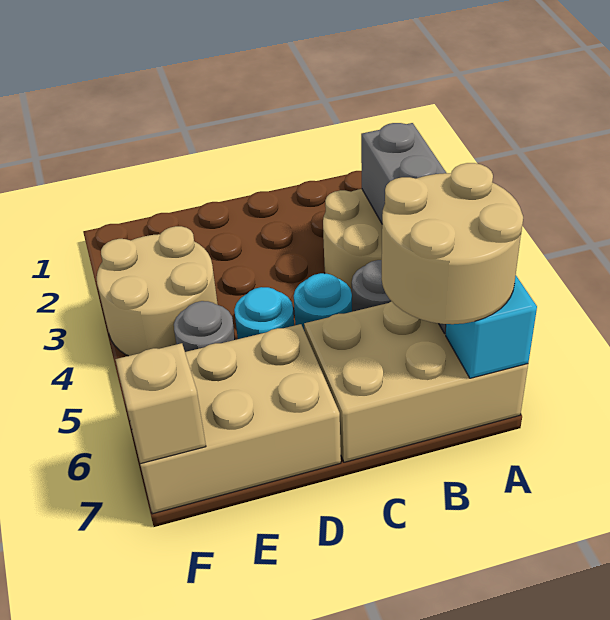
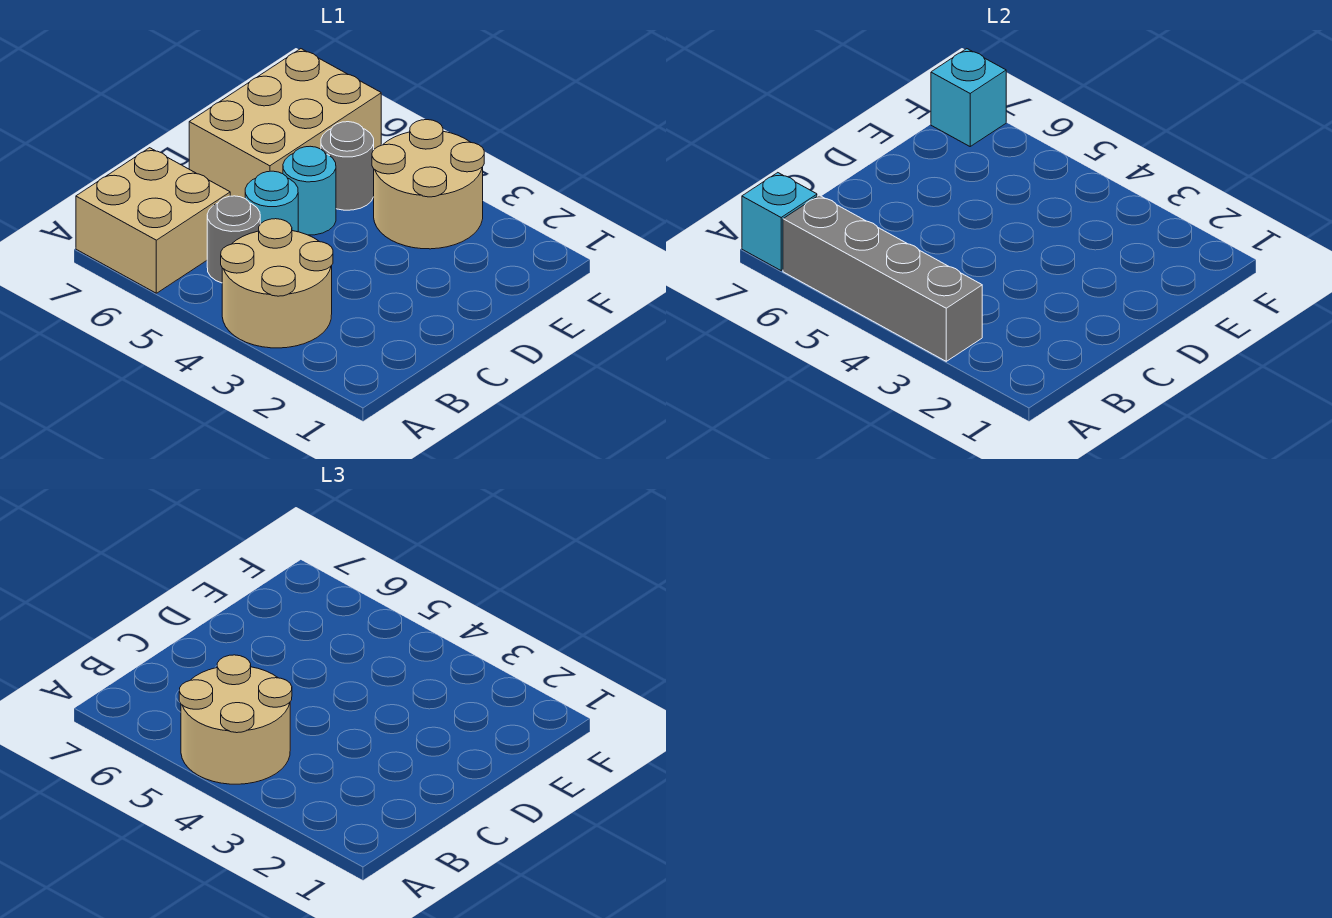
tan 2x3 brick [304,301,528,462] -> tan 2x2 brick [76,148,230,293]
tan 2x2 round brick [381,163,523,324] -> tan 2x2 round brick moved to [179,655,292,784]
tan 1x1 brick [115,343,206,464] -> cyan 1x1 brick [931,49,1006,146]

